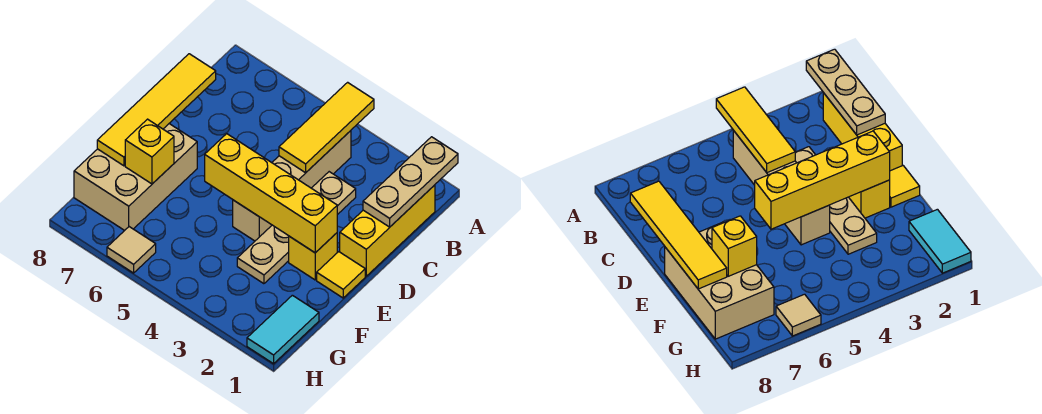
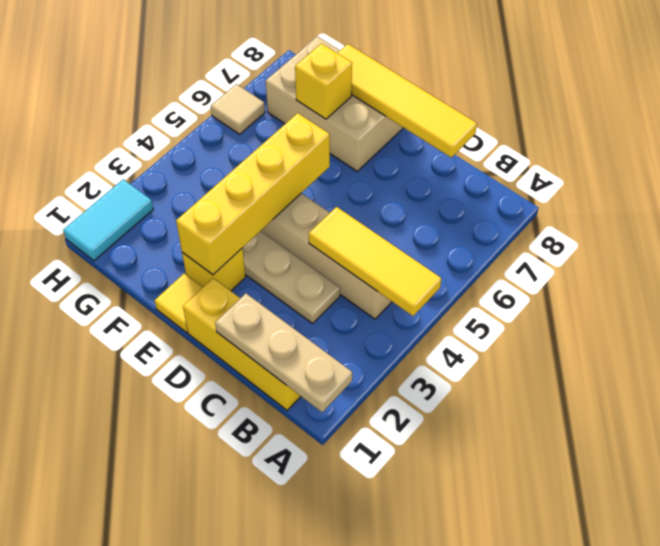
cyan 1x2 tile [247,295,319,364] -> cyan 1x2 tile turned to [63,179,153,261]

